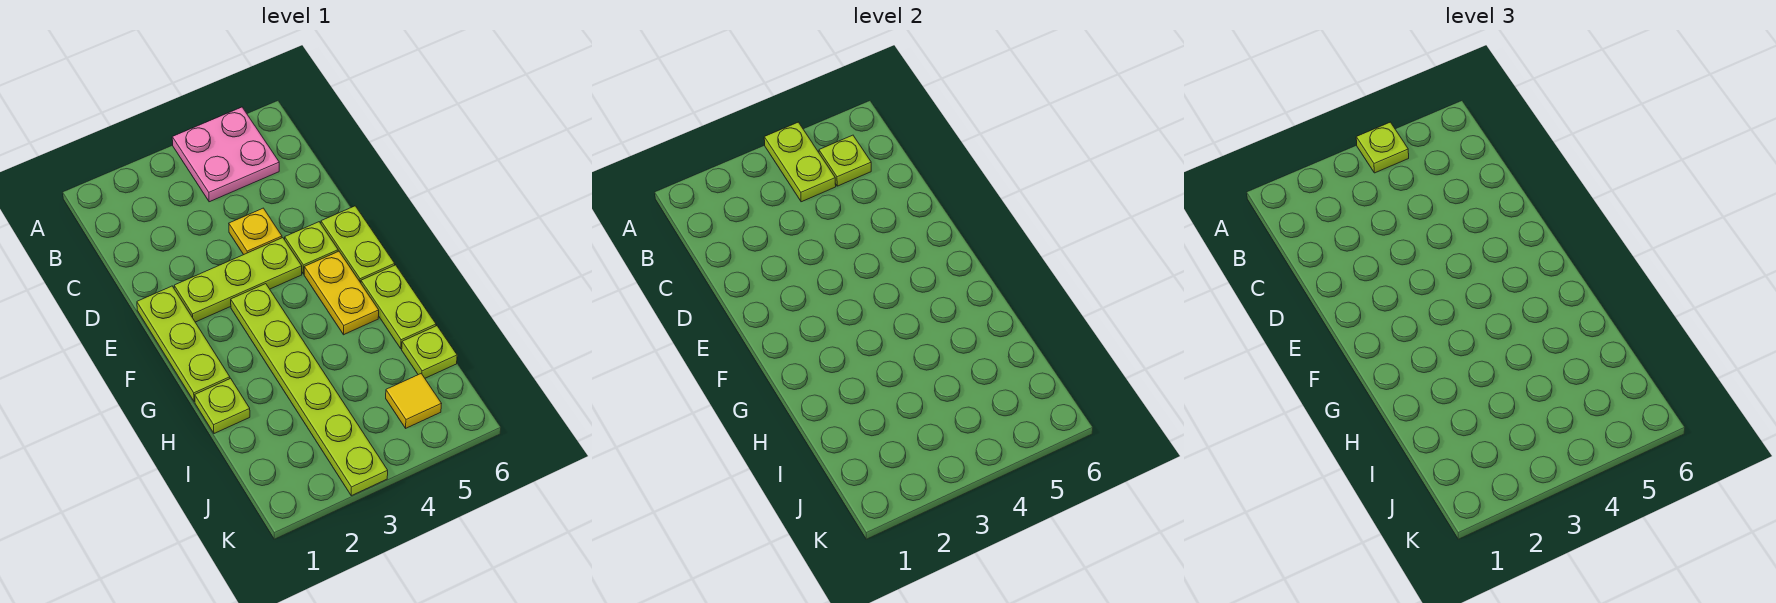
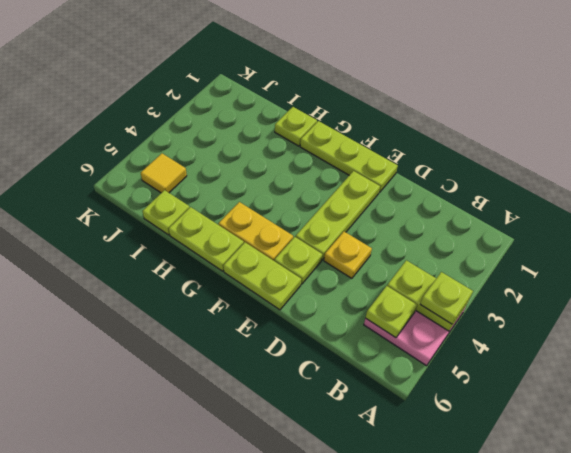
lime 1x6 plate [231,284,388,496] -> none

